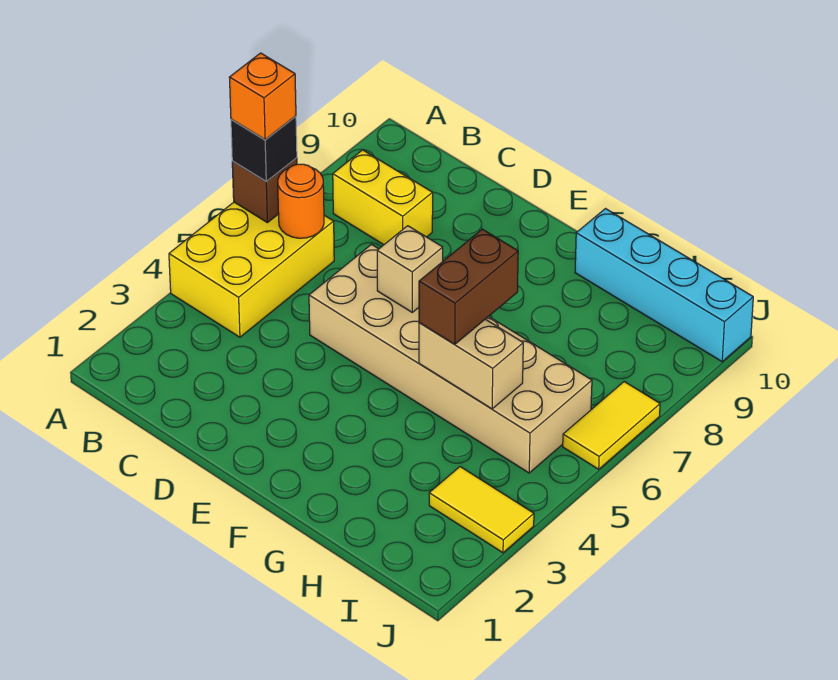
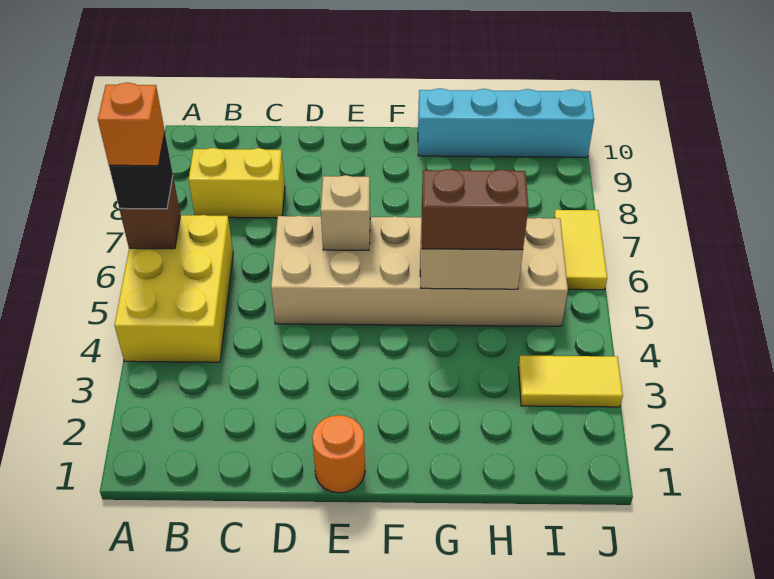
orange 1x1 round brick [278,164,324,238] -> orange 1x1 round brick moved to [312,415,365,493]
brown 1x2 brick [419,229,518,344] -> brown 1x2 brick turned to [422,169,528,250]

